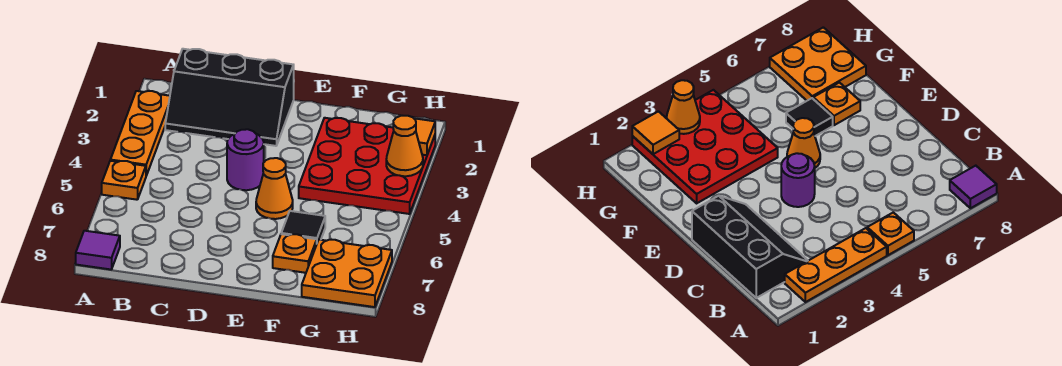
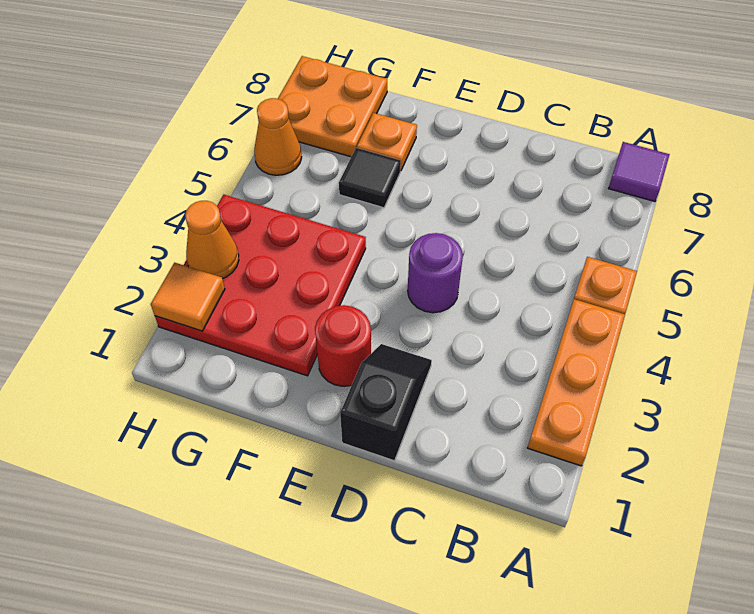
black 2x3 slope [165,49,294,146] -> black 1x2 slope [340,344,432,461]
none -> red 1x1 round brick [315,305,371,386]
orange 1x1 cone [256,158,293,219] -> orange 1x1 cone moved to [254,98,302,175]

